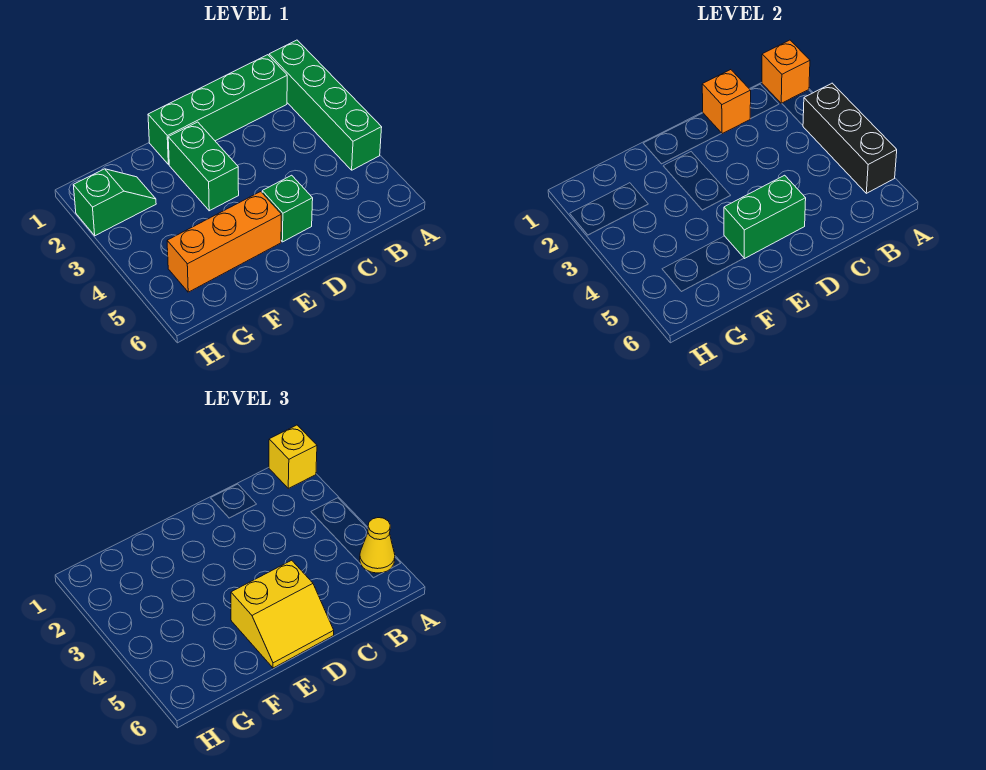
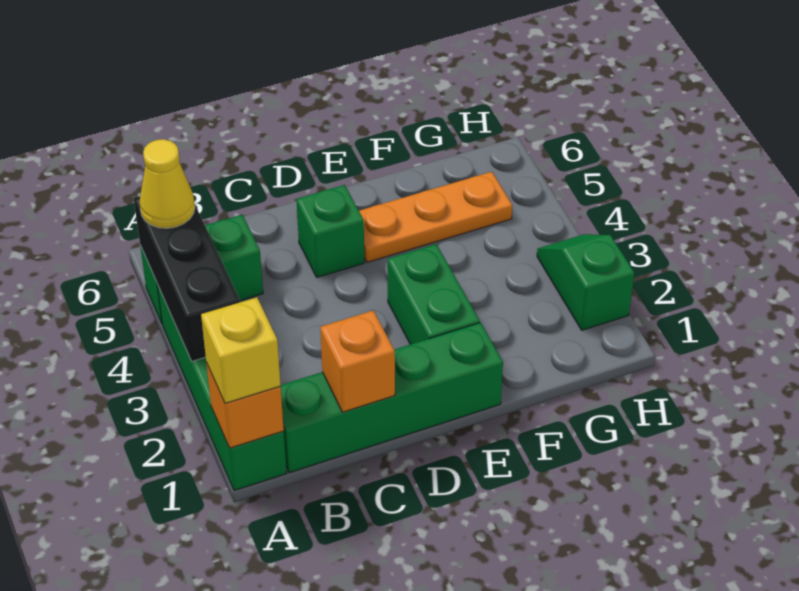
green 1x2 brick [724,175,806,259] -> green 1x2 brick moved to [140,215,263,323]
yellow 2x2 slope [231,560,334,668] -> none
orange 1x3 brick [167,192,281,292] -> orange 1x3 plate [359,172,512,262]
green 1x2 slope [73,169,156,236] -> green 1x2 slope turned to [537,234,634,330]

